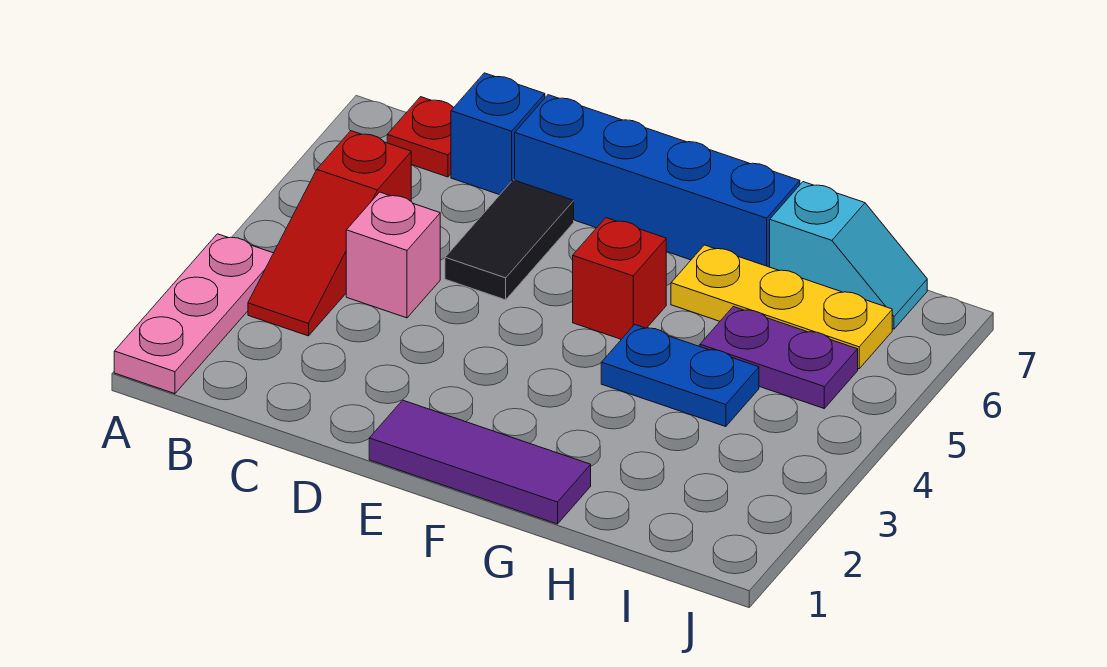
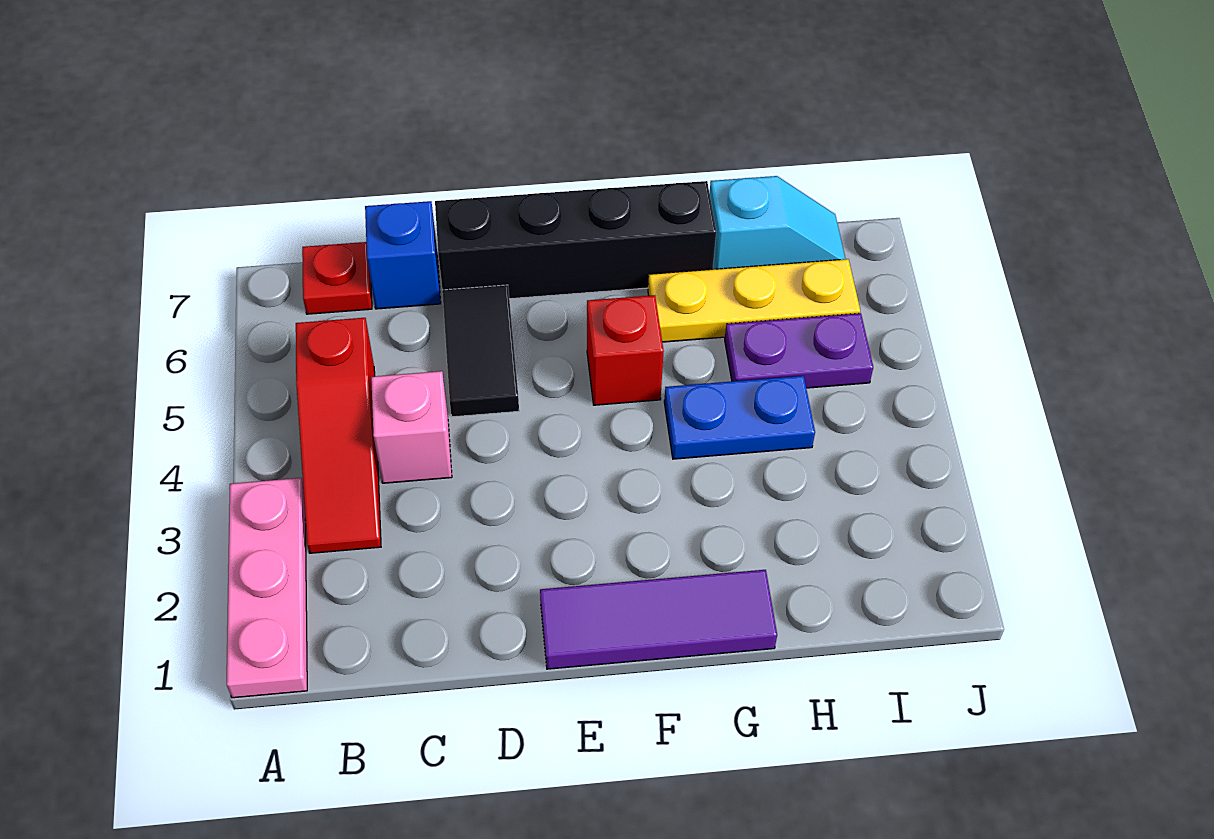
blue 1x4 brick [515,95,800,267] -> black 1x4 brick [435,181,716,299]

